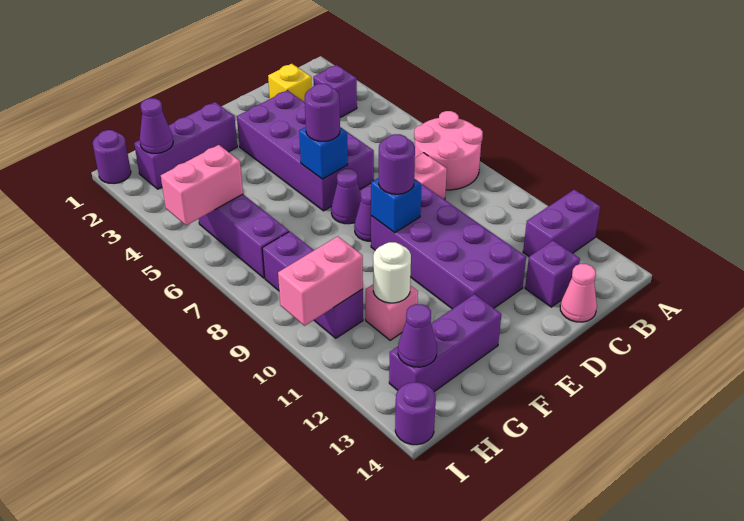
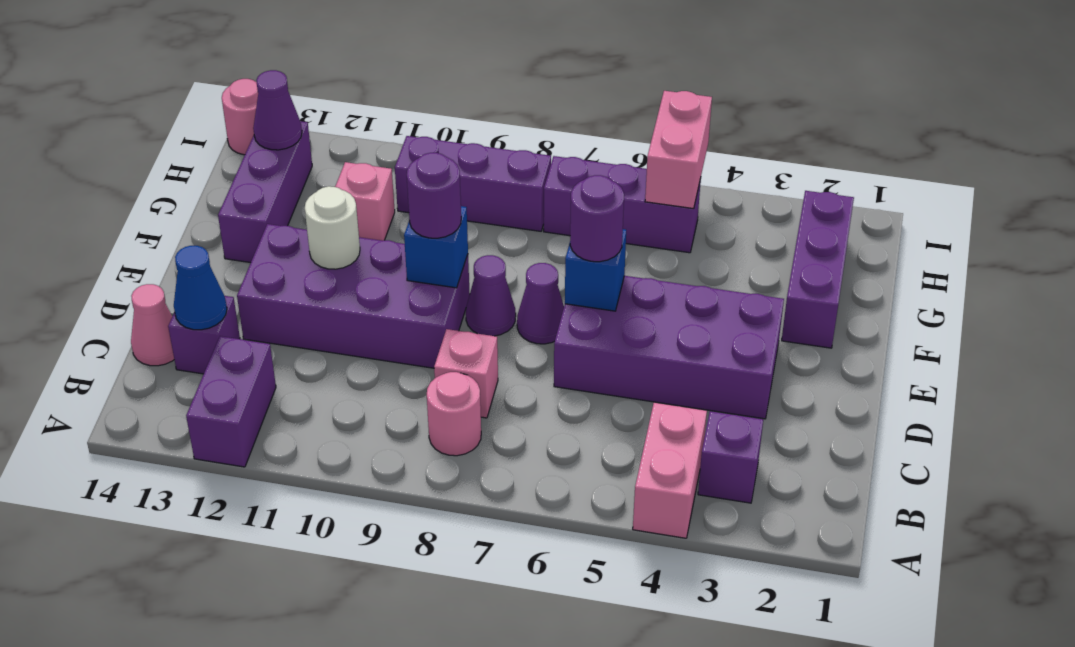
pink 2x2 round brick [414,111,483,190] -> pink 1x1 round brick [427,372,481,456]
yellow 1x1 brick [268,64,312,102] -> none
none -> blue 1x1 cone [174,246,227,330]
white 1x1 round brick [373,242,411,303] -> white 1x1 round brick moved to [305,186,360,269]
purple 1x1 cone [140,98,173,153] -> none
pink 1x2 brick [278,236,363,326] -> pink 1x2 brick moved to [633,403,707,538]
purple 1x1 round brick [93,130,131,183] -> none
purple 1x1 round brick [395,382,436,445] -> pink 1x1 round brick [222,79,258,155]

